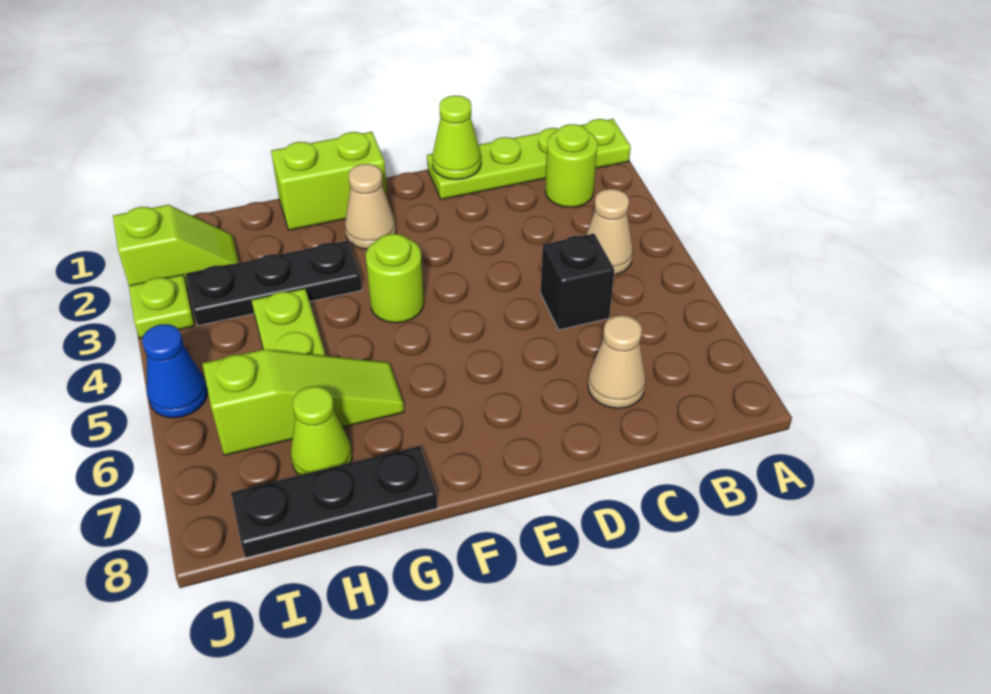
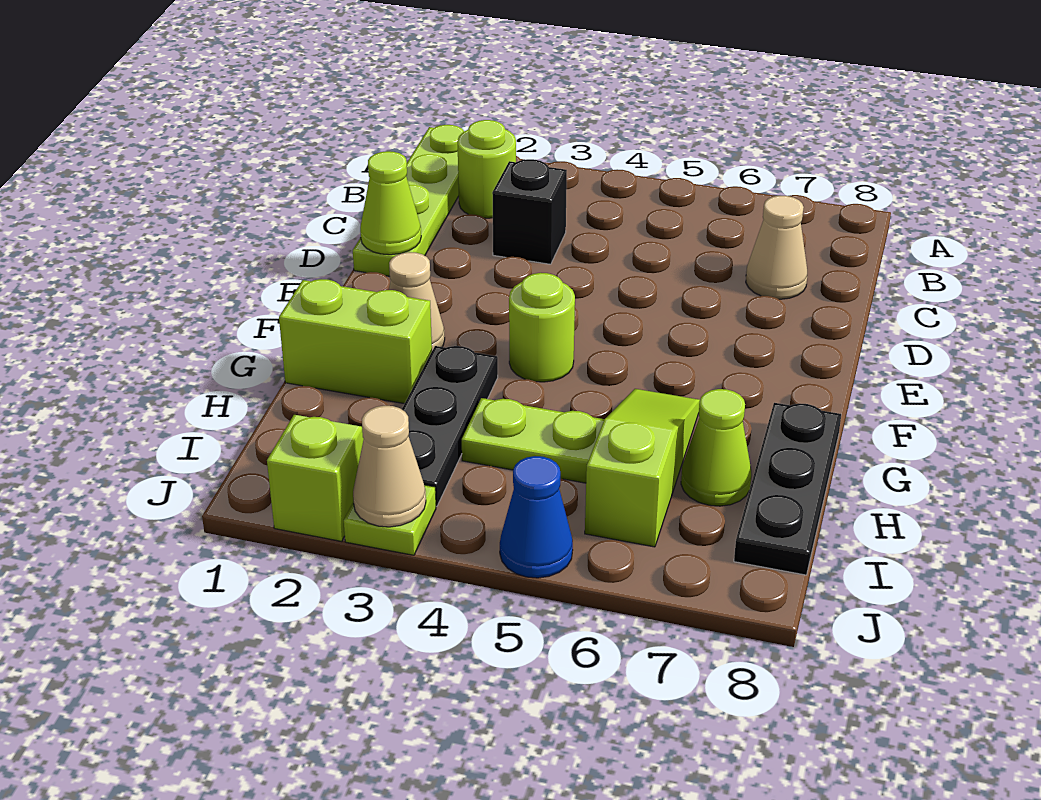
tan 1x1 cone [586,189,633,275] -> tan 1x1 cone moved to [353,406,426,527]
black 1x1 brick [541,234,614,330] -> black 1x1 brick moved to [492,159,567,264]
lime 1x2 brick [271,132,388,230] -> lime 1x2 brick turned to [279,279,432,404]

